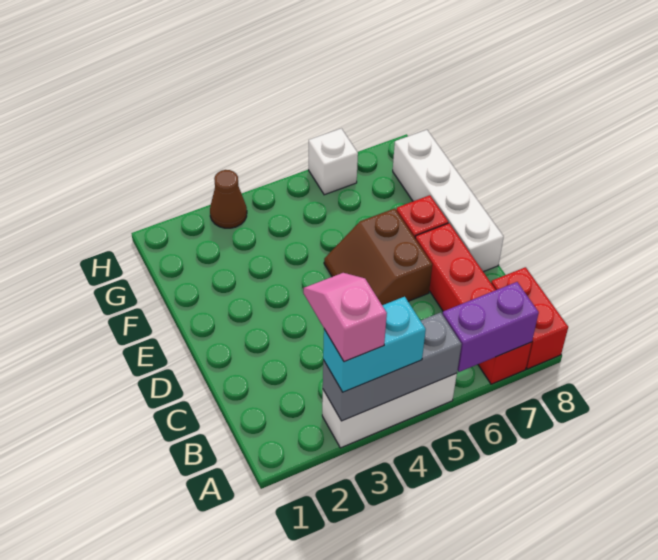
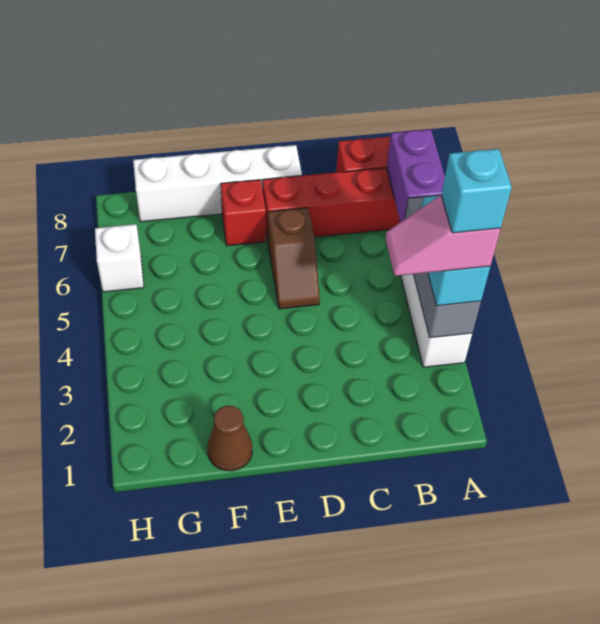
none -> cyan 1x1 brick [441,149,512,233]
brown 2x2 slope [324,208,432,305] -> brown 1x2 slope [268,208,320,309]
brown 1x1 cone [210,170,247,228] -> brown 1x1 cone moved to [207,406,252,471]

